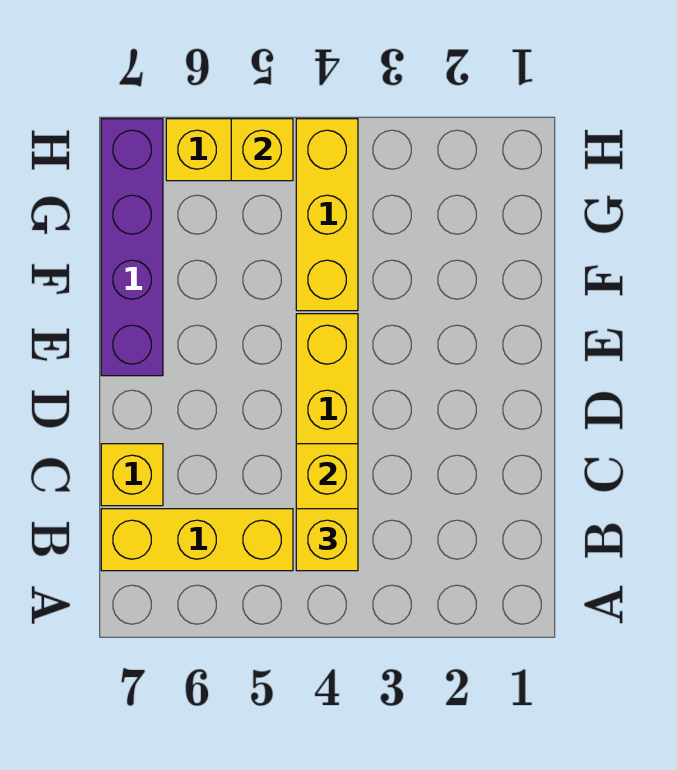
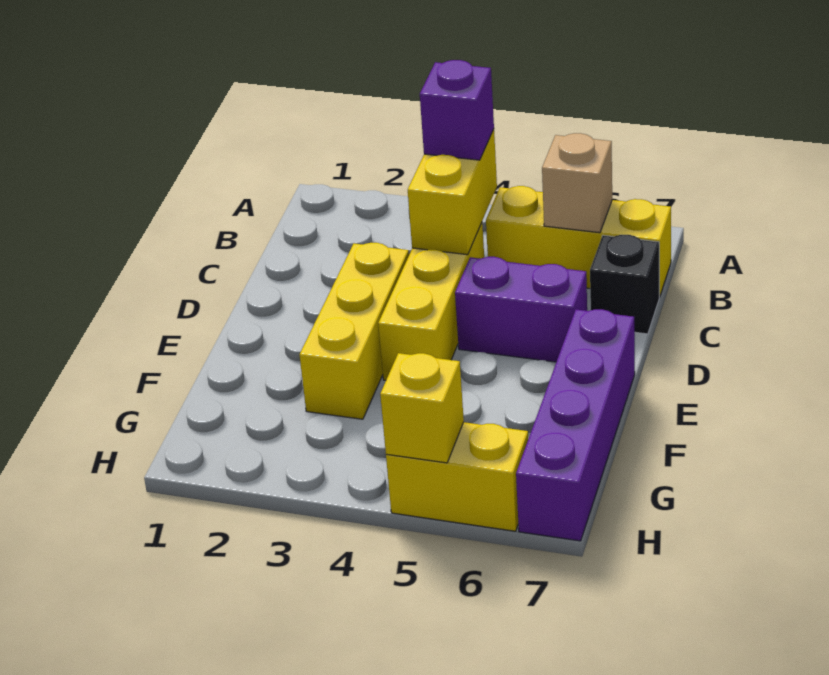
yellow 1x1 brick [296,509,358,571] -> purple 1x1 brick [420,60,494,160]
none -> tan 1x1 brick [542,133,612,233]
yellow 1x1 brick [101,444,163,506] -> black 1x1 brick [590,235,659,334]
none -> purple 1x2 brick [455,257,587,362]
yellow 1x3 brick [296,119,358,311] -> yellow 1x3 brick moved to [299,243,409,419]

